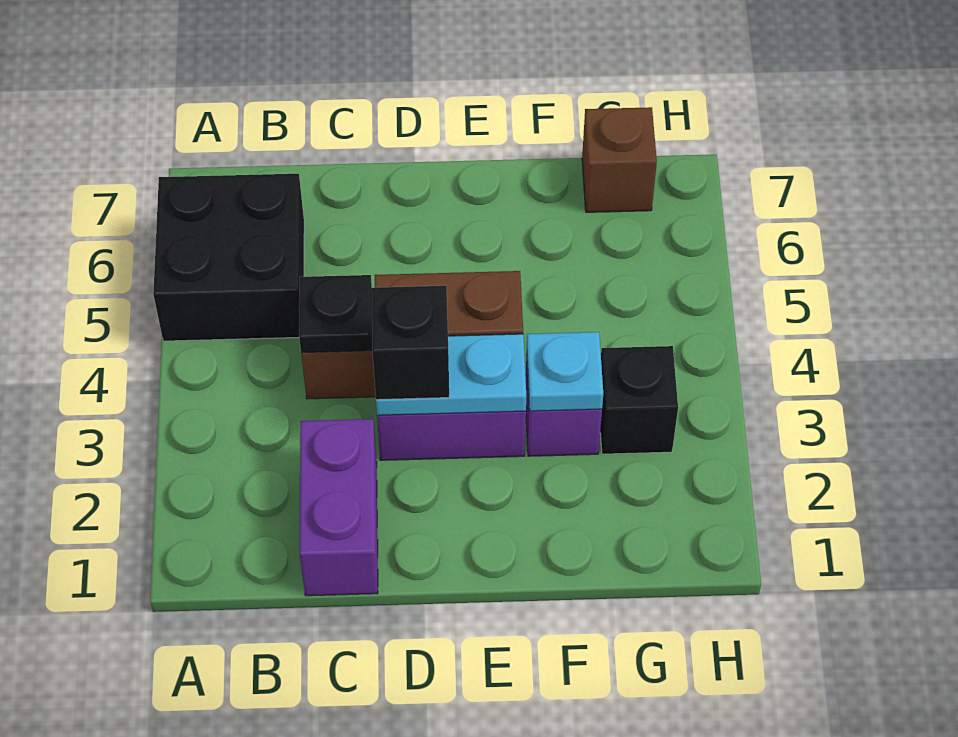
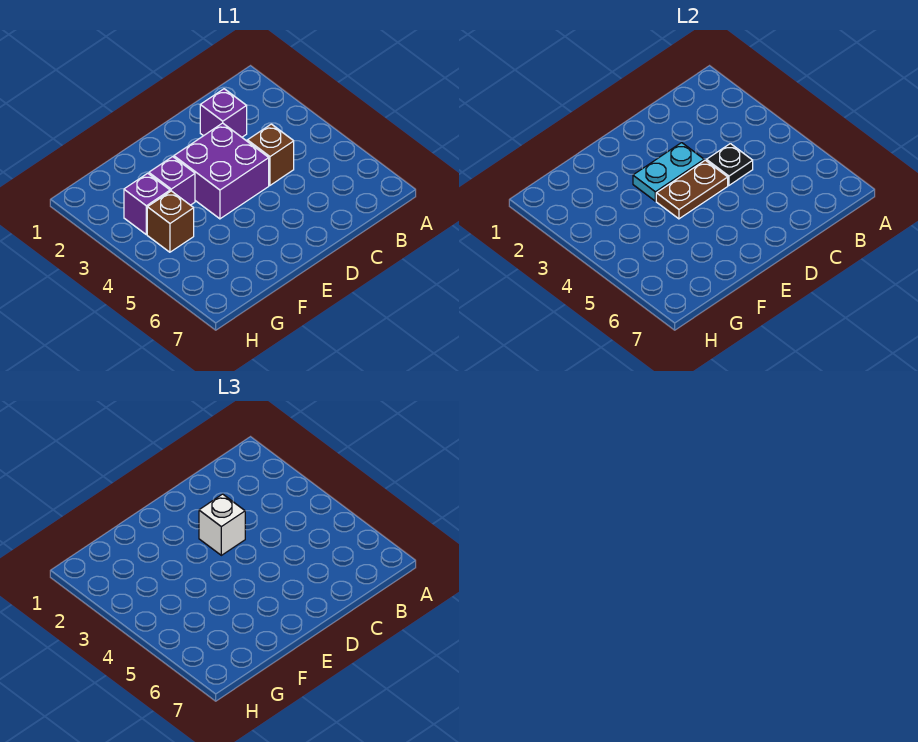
black 2x2 brick [153,174,304,341] -> none
purple 1x2 brick [300,419,378,596] -> purple 1x1 brick [200,89,247,137]
black 1x1 brick [372,286,449,400] -> white 1x1 brick [199,494,245,555]
cyan 1x1 plate [527,332,603,411] -> none
black 1x1 brick [600,346,678,454] -> purple 1x1 brick [124,173,170,234]
brown 1x1 brick [582,107,657,212] -> brown 1x1 brick moved to [147,191,194,252]

